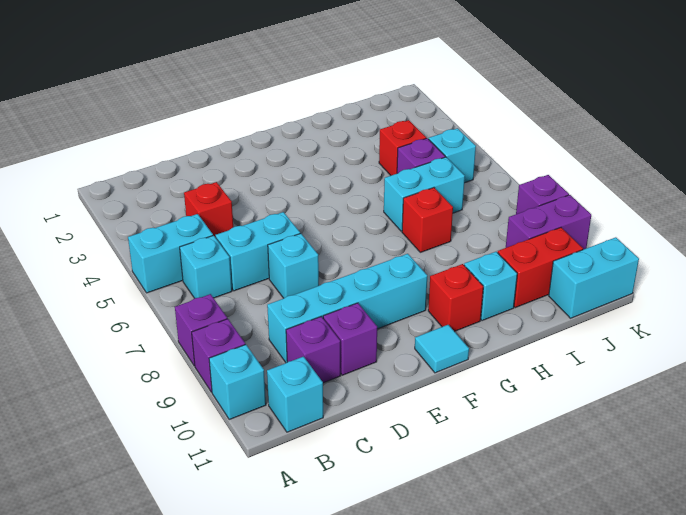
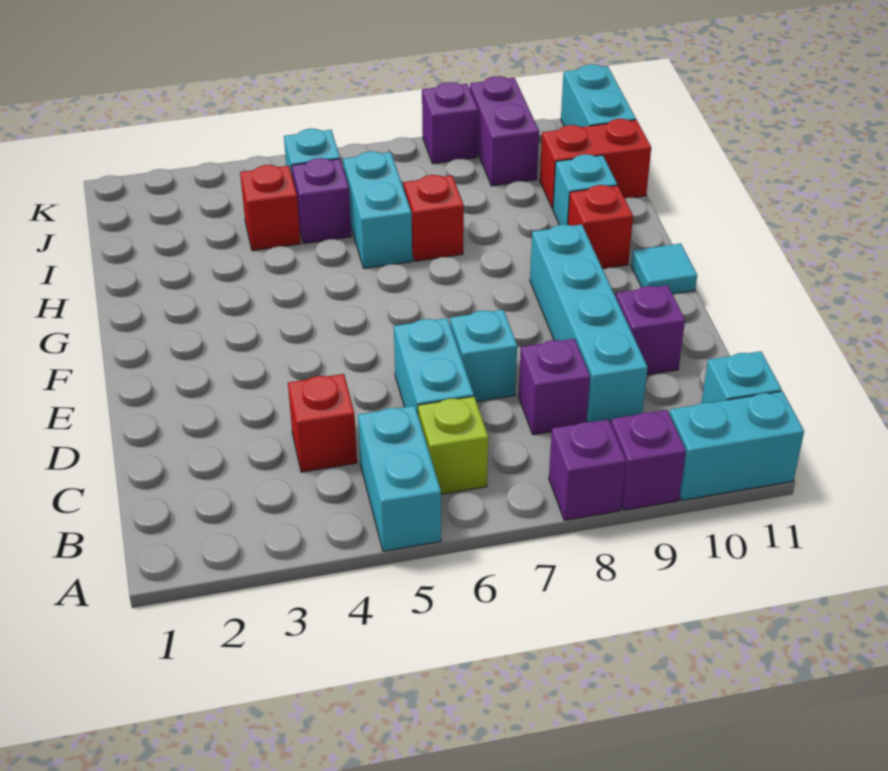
cyan 1x1 brick [209,344,266,419] -> cyan 1x2 brick [670,391,804,500]
cyan 1x1 brick [180,235,232,298] -> lime 1x1 brick [418,396,488,494]
purple 1x1 brick [286,317,341,383] -> purple 1x1 brick moved to [519,339,590,435]
red 1x2 brick [498,228,583,308] -> red 1x2 brick turned to [540,119,651,209]

